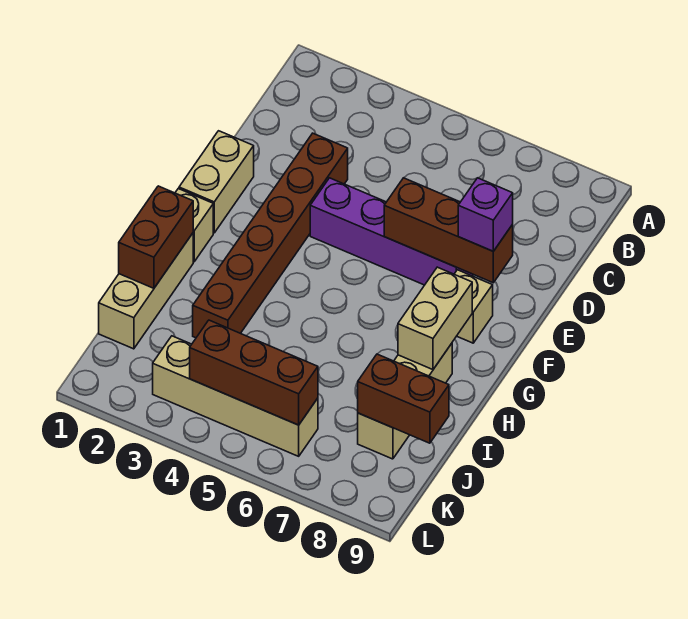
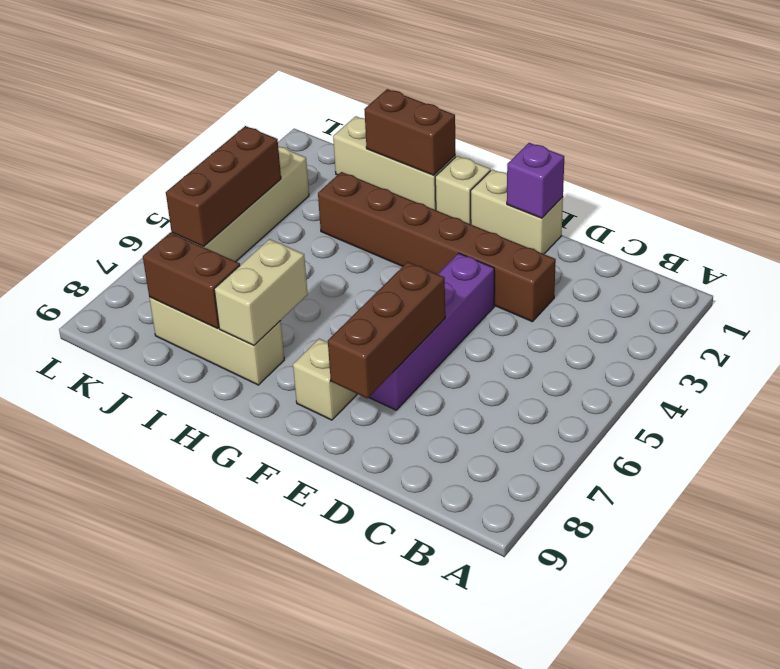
purple 1x1 brick [458,178,513,251] -> purple 1x1 brick moved to [507,143,564,218]
tan 1x2 brick [398,267,472,370] -> tan 1x2 brick turned to [214,239,308,346]
brown 1x2 brick [358,354,449,443] -> brown 1x2 brick turned to [143,233,240,329]

